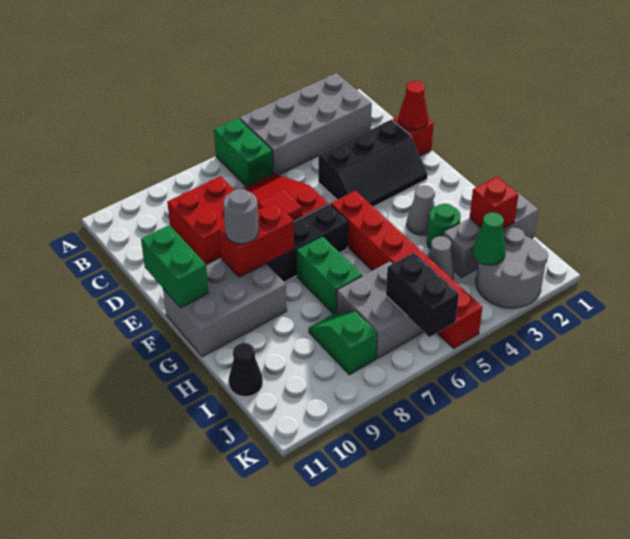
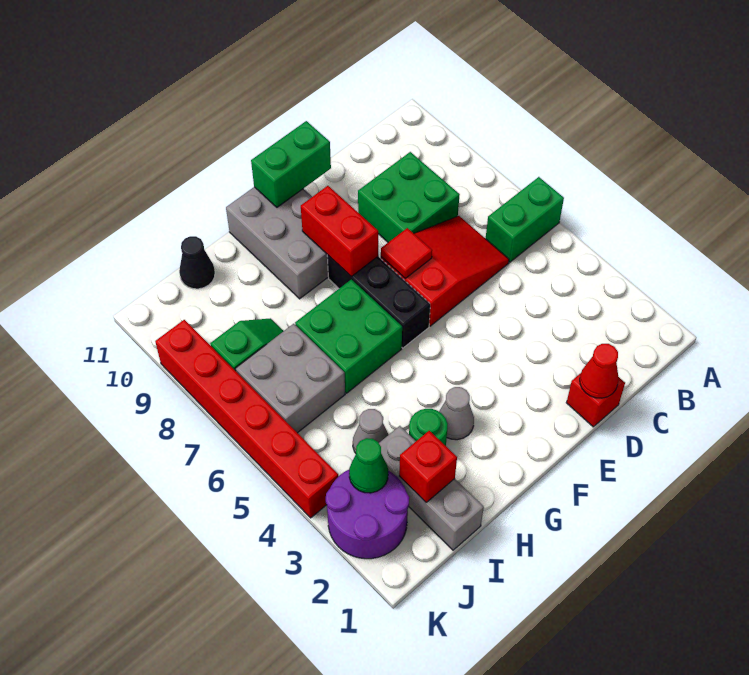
grey 2x4 brick [240,73,372,175] -> none
red 2x2 brick [167,176,234,264] -> green 2x2 brick [358,152,460,242]
black 2x3 slope [318,120,428,207] -> none
red 1x6 brick [331,191,483,349] -> red 1x6 brick turned to [155,320,338,518]
grey 1x1 round brick [223,189,259,244] -> none
green 1x2 brick [296,236,362,314] -> green 2x2 brick [295,279,402,393]
grey 2x2 round brick [476,228,548,308] -> purple 2x2 round brick [326,470,409,559]
black 1x2 brick [386,253,459,337] -> none

